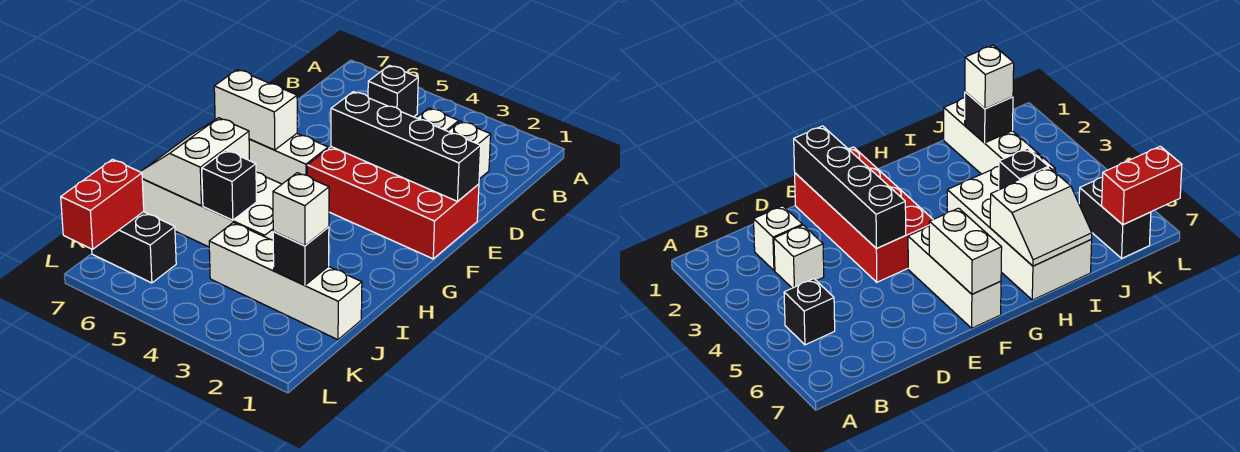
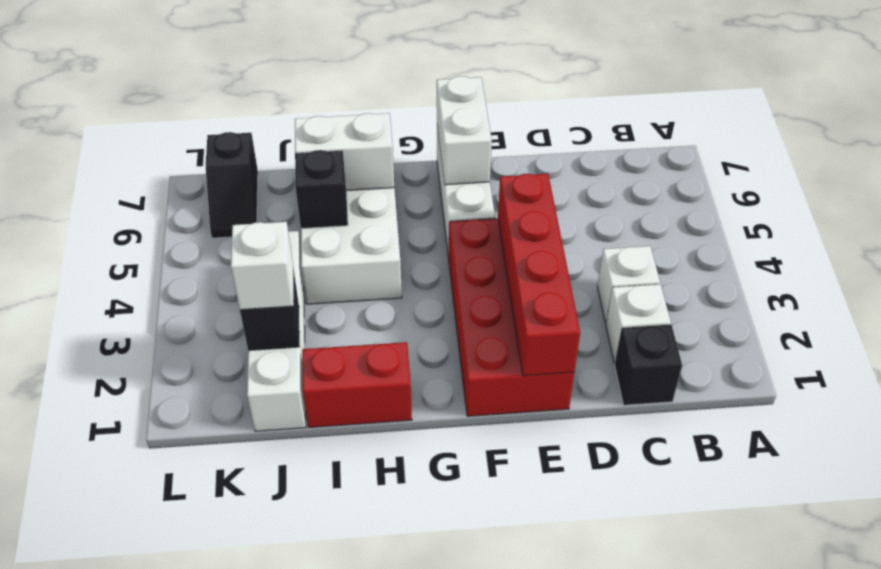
black 1x1 brick [368,65,418,117] -> black 1x1 brick moved to [615,325,682,405]
black 1x4 brick [331,92,481,201] -> red 1x4 brick [498,174,580,376]
black 1x2 brick [92,212,176,283] -> black 1x2 slope [206,132,258,238]
red 1x2 brick [61,159,144,249] -> red 1x2 brick moved to [302,342,412,427]

